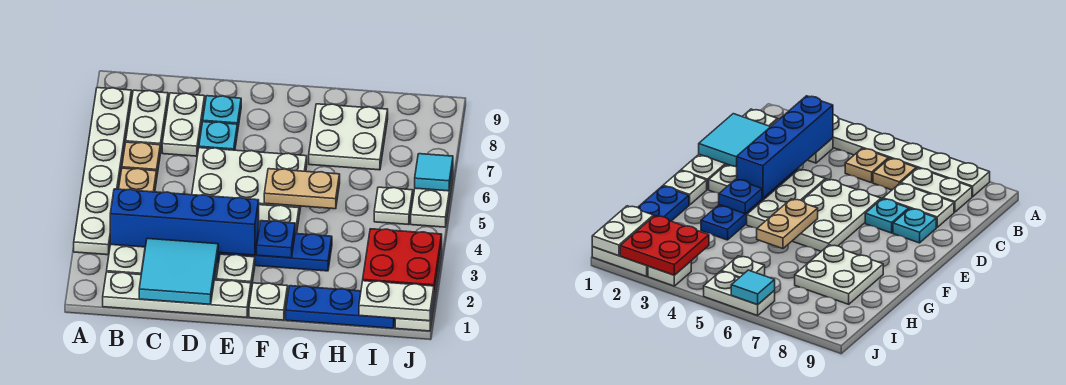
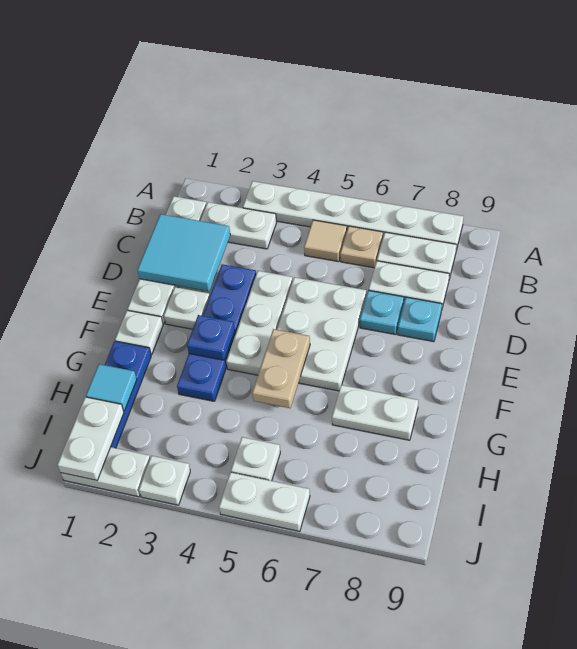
blue 1x4 brick [110,189,259,255] -> none
tan 1x1 plate [119,168,157,192] -> tan 1x1 tile [304,220,347,262]
white 2x2 plate [309,104,388,170] -> white 1x2 plate [332,385,418,440]
red 2x2 plate [363,229,442,292] -> none
cyan 1x1 tile [415,154,453,191] -> cyan 1x1 tile moved to [86,364,137,411]

